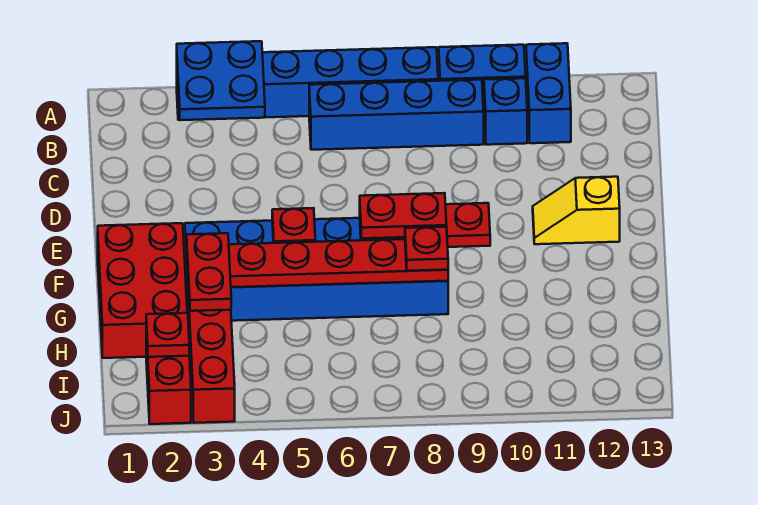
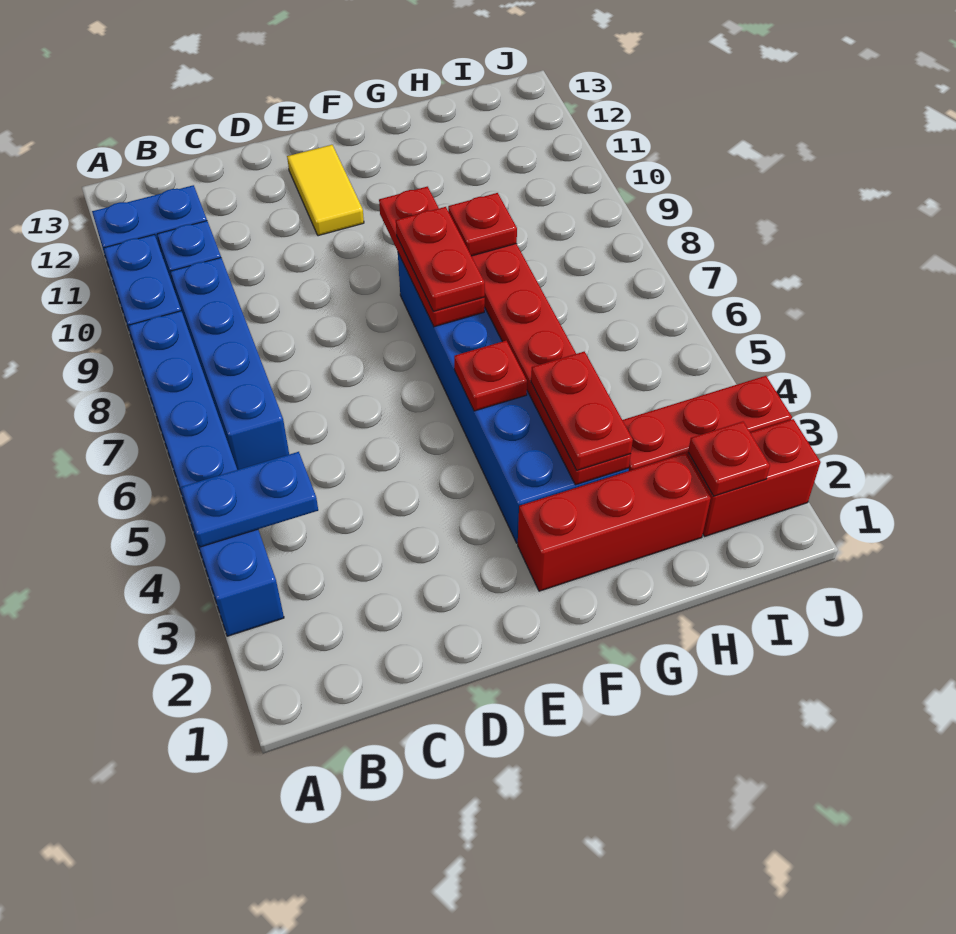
blue 2x2 plate [177,41,265,120] -> blue 1x2 plate [181,452,318,547]
yellow 1x2 slope [533,177,620,244] -> yellow 1x2 tile [287,145,364,236]
red 2x3 brick [98,223,187,358] -> red 1x3 brick [518,453,711,591]
red 1x2 plate [187,233,231,311] -> red 1x2 plate turned to [531,352,633,471]

